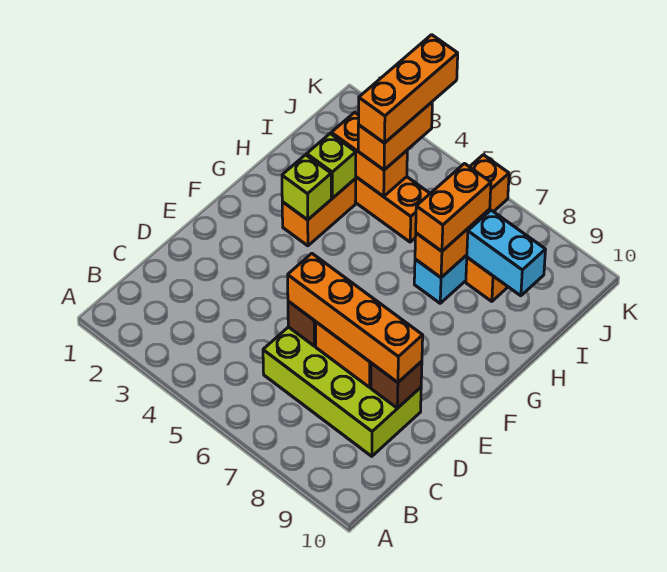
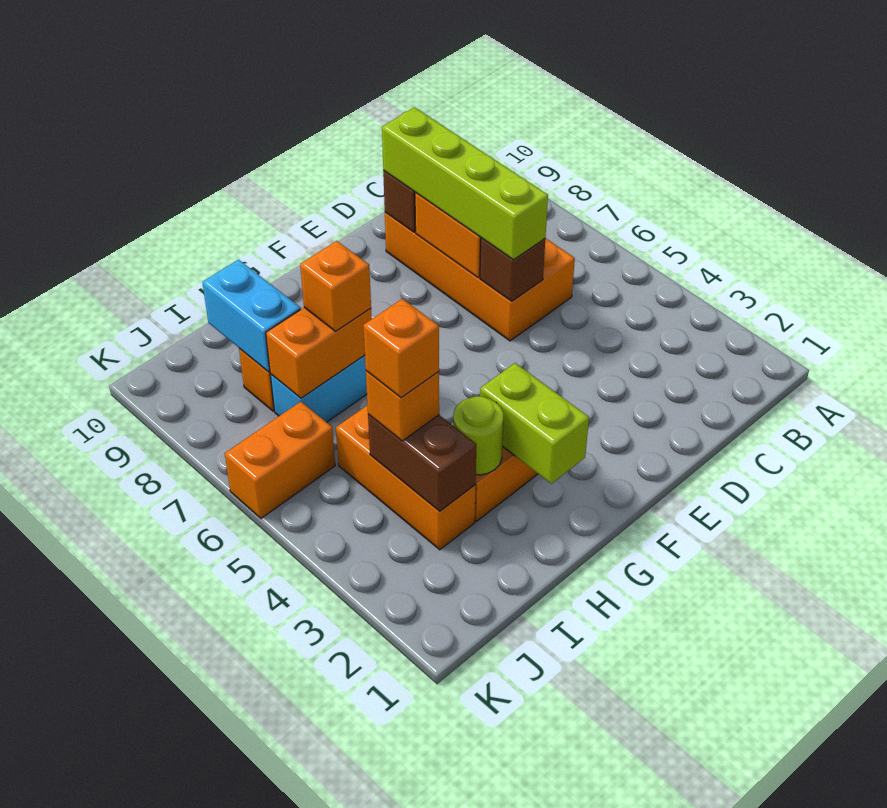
lime 2x4 brick [263,327,421,456] -> orange 2x4 brick [385,212,575,341]
orange 1x4 brick [288,253,423,382] -> lime 1x4 brick [382,107,548,260]
lime 1x1 brick [282,155,331,220] -> lime 1x2 brick [480,363,589,484]
lime 1x1 brick [307,134,356,198] -> lime 1x1 round brick [453,396,503,475]
orange 1x2 brick [416,164,491,251] -> orange 1x1 brick [300,241,371,331]
orange 1x2 brick [331,112,407,197] -> brown 1x2 brick [368,414,476,511]
orange 1x2 brick [358,102,432,170] -> orange 1x1 brick [366,371,439,441]
orange 1x3 brick [358,35,458,143] -> orange 1x1 brick [363,299,439,398]

